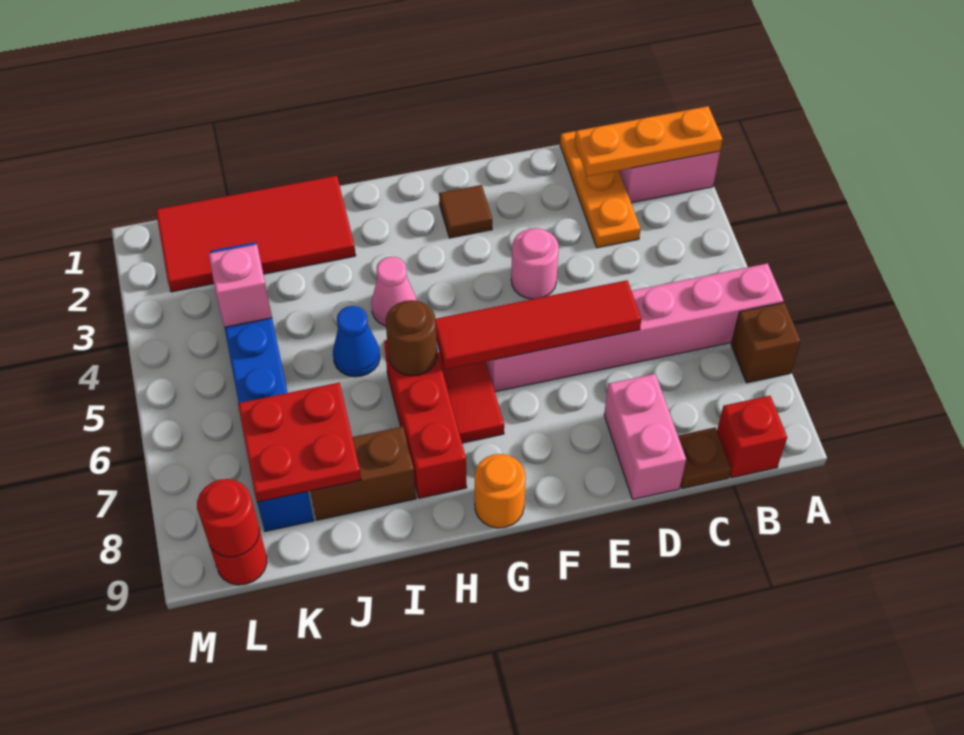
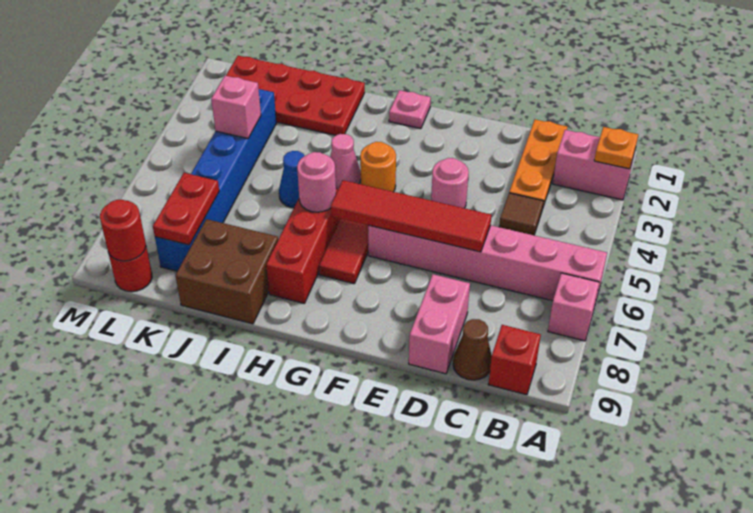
orange 1x3 plate [575,106,722,176] -> orange 1x1 plate [594,127,638,169]
brown 1x1 brick [731,303,801,383] -> pink 1x1 brick [548,273,599,341]
brown 1x1 plate [678,427,731,489] -> brown 1x1 cone [453,319,492,380]
brown 1x1 tile [439,185,492,238] -> brown 1x1 tile moved to [499,193,544,235]
none -> pink 1x1 plate [389,90,431,129]
orange 1x1 round brick [474,454,526,528] -> orange 1x1 round brick moved to [360,142,396,192]
brown 1x1 round brick [386,300,437,376] -> pink 1x1 round brick [297,152,336,212]
red 2x4 tile [156,176,356,292] -> red 2x4 plate [226,56,365,135]
brown 1x2 brick [311,427,416,520] -> brown 2x2 brick [175,219,278,324]
red 2x2 plate [238,383,361,502] -> red 1x2 plate [153,173,219,245]

